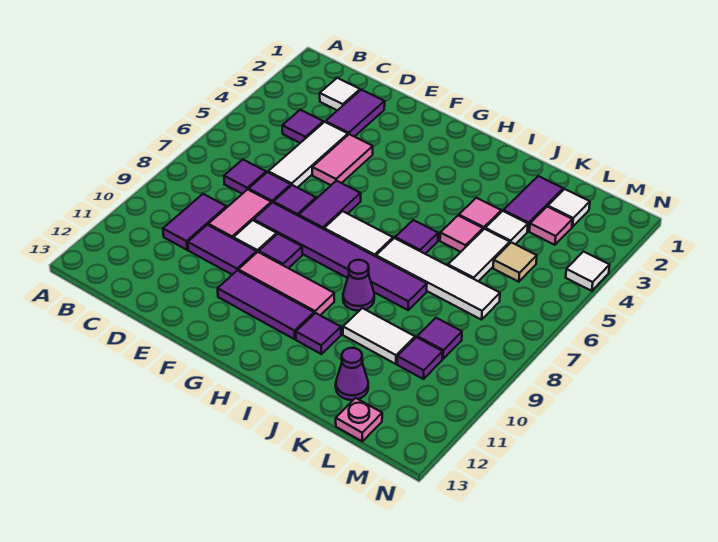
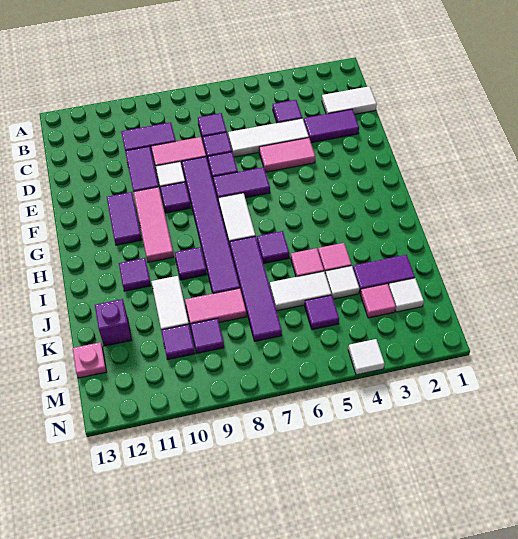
white 1x1 tile [320,78,360,110] -> white 1x2 tile [322,86,377,114]
purple 1x3 tile [218,270,314,339] -> purple 1x2 tile [107,192,142,245]
white 1x4 tile [376,238,500,320] -> purple 1x4 tile [230,236,282,341]
purple 1x1 cone [343,260,374,311] -> purple 1x1 tile [175,247,207,280]
none -> pink 1x2 tile [185,288,247,324]
purple 1x1 cone [336,348,368,400] -> purple 1x1 brick [95,299,131,346]
tan 1x1 tile [493,242,537,282] -> purple 1x1 tile [305,295,339,330]

